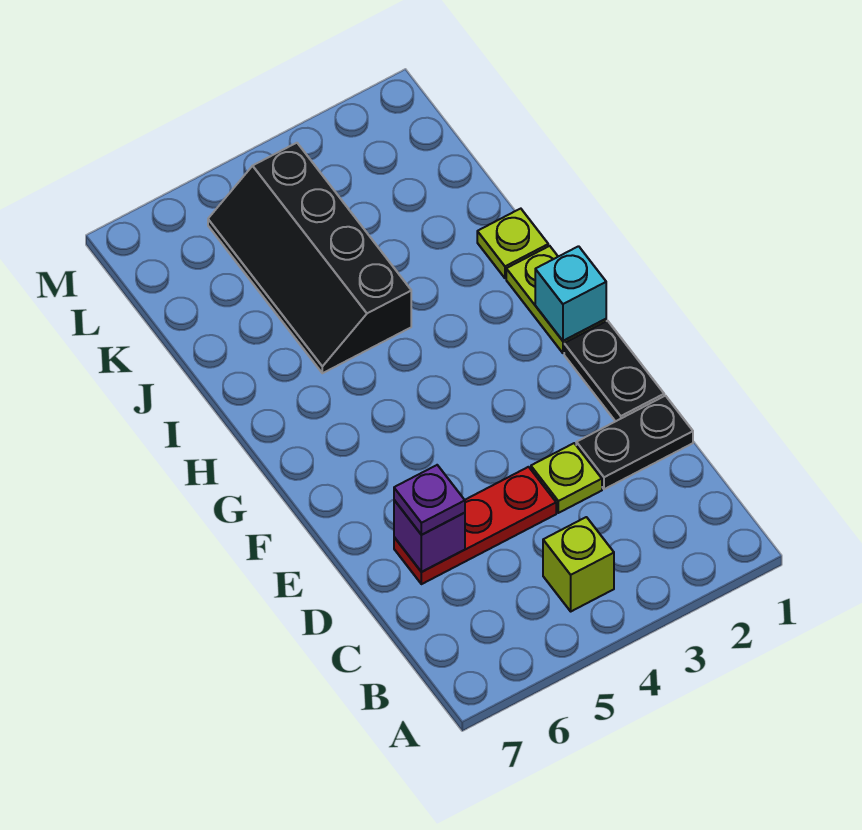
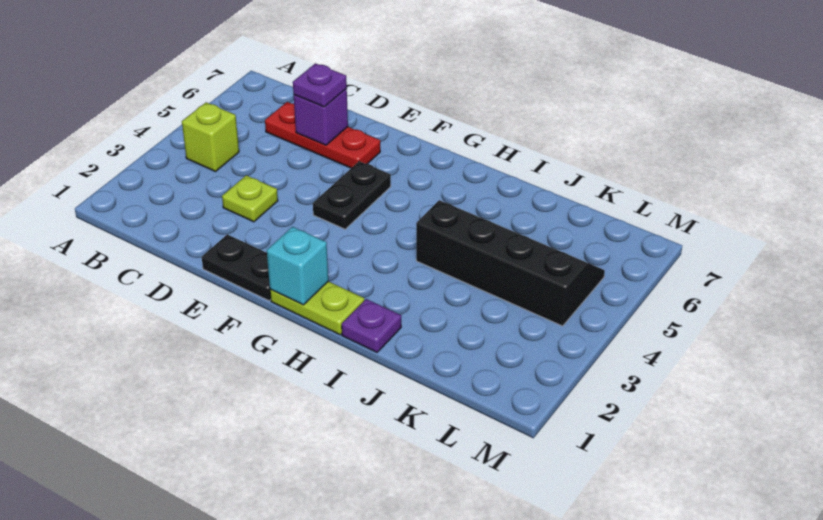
black 1x2 plate [576,396,693,489] -> black 1x2 plate moved to [313,161,391,229]
red 1x3 plate [394,467,556,584] -> red 1x3 plate turned to [265,102,380,168]
lime 1x1 plate [477,209,548,278] -> purple 1x1 plate [342,299,401,352]

